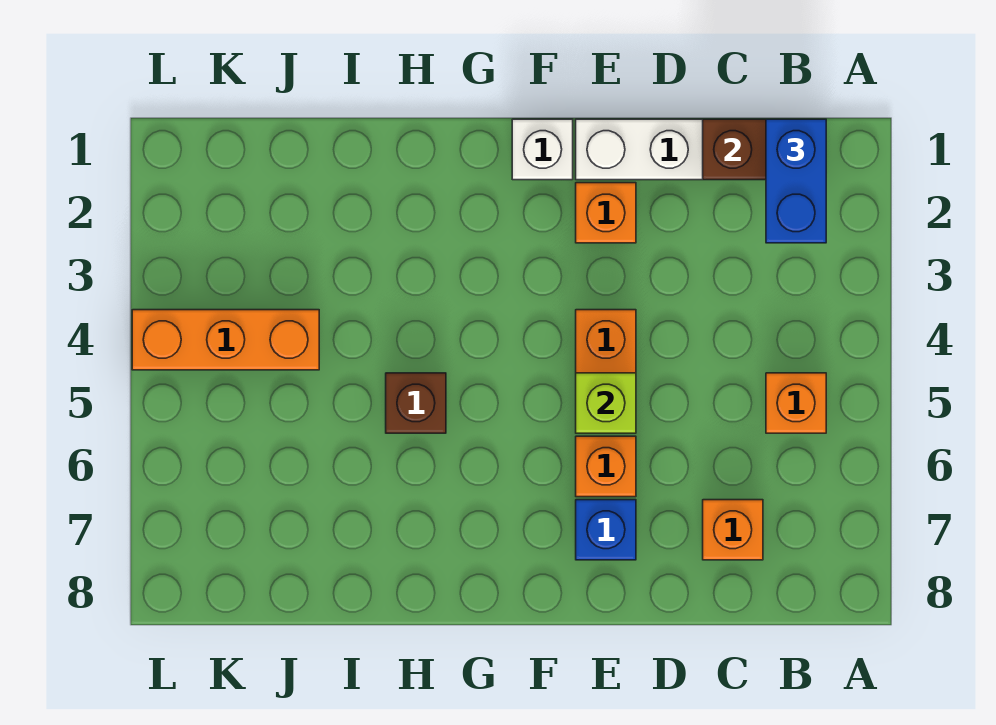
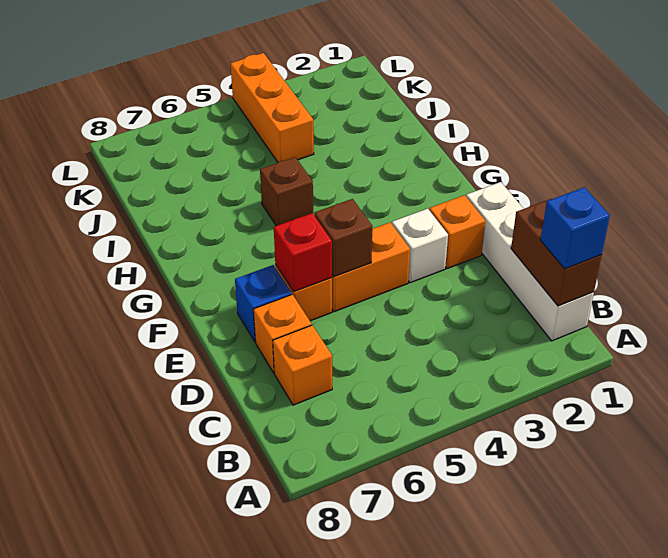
blue 1x2 brick [766,119,826,243] -> blue 1x1 brick [541,187,610,269]
orange 1x1 brick [766,373,826,433] -> orange 1x1 brick moved to [253,294,312,373]
lime 1x1 brick [576,373,636,433] -> brown 1x1 brick [314,199,372,277]
none -> red 1x1 brick [274,213,332,292]
white 1x1 brick [512,119,573,180] -> white 1x1 brick moved to [392,209,448,283]

